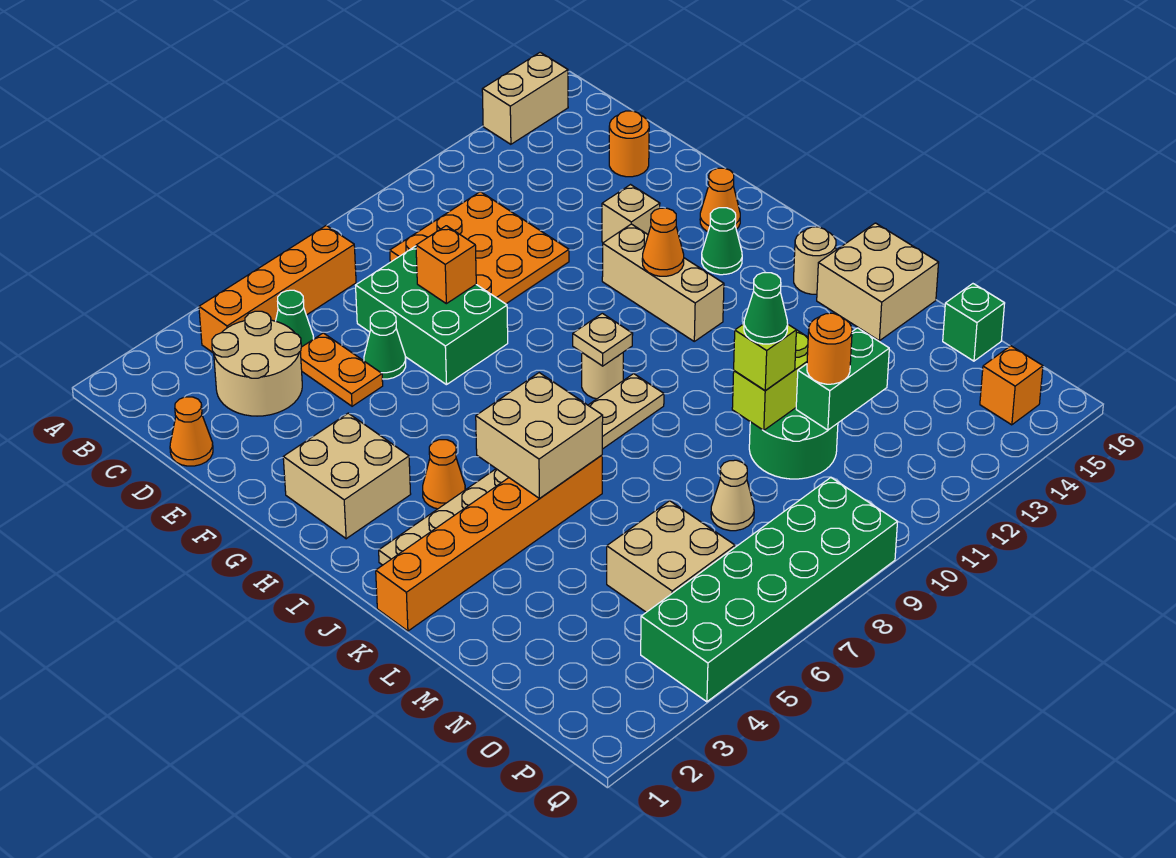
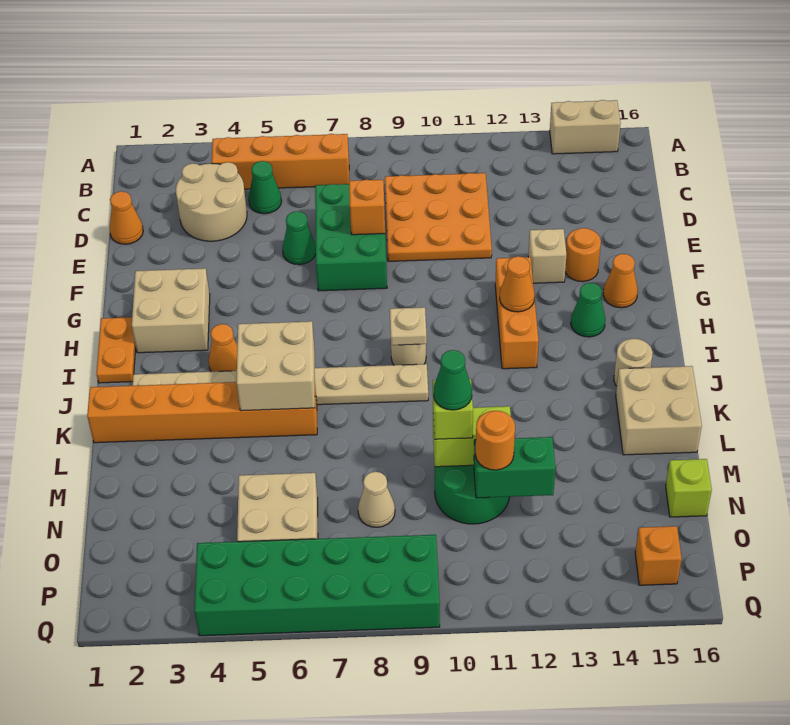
orange 1x2 plate [300,333,383,406] -> orange 1x2 plate moved to [96,317,136,383]
orange 1x1 round brick [609,111,649,177] -> orange 1x1 round brick moved to [565,228,601,282]
tan 1x3 brick [602,224,724,341] -> orange 1x3 brick [495,257,539,369]
green 1x1 brick [943,284,1005,361] -> lime 1x1 brick [666,459,712,517]

